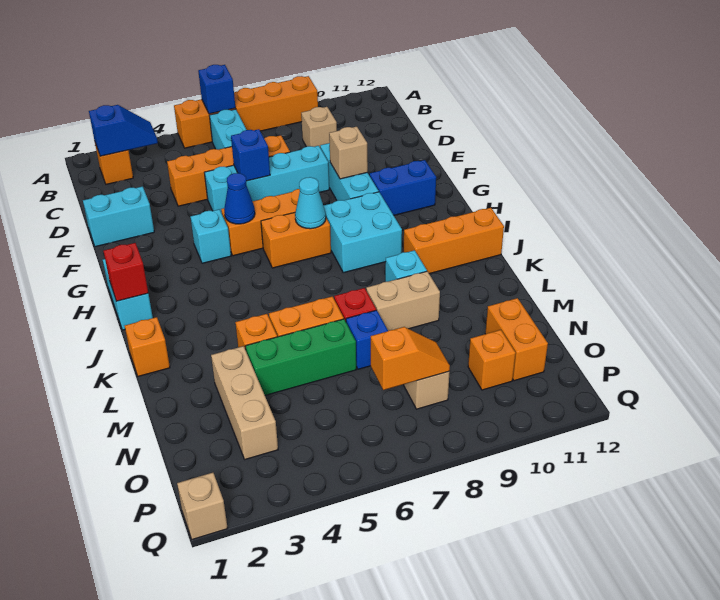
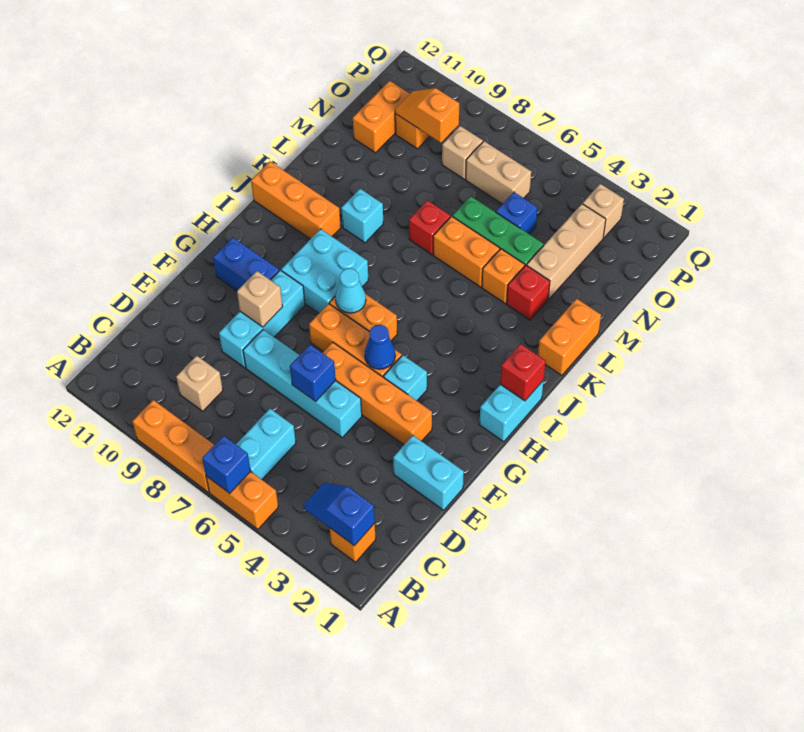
orange 1x4 brick [167,135,290,206] -> orange 1x4 brick moved to [323,342,432,444]
orange 1x1 brick [125,317,170,376] -> orange 1x2 brick [538,299,601,376]
none -> red 1x1 brick [507,265,550,320]
tan 1x2 brick [366,271,440,331] -> tan 1x2 brick moved to [466,141,531,204]
blue 1x1 brick [346,310,388,369] -> blue 1x1 brick moved to [496,192,537,234]
orange 1x2 slope [371,327,450,390] -> orange 1x2 slope moved to [395,88,459,143]
tan 1x1 brick [177,473,228,539] -> tan 1x1 brick moved to [583,184,624,238]

